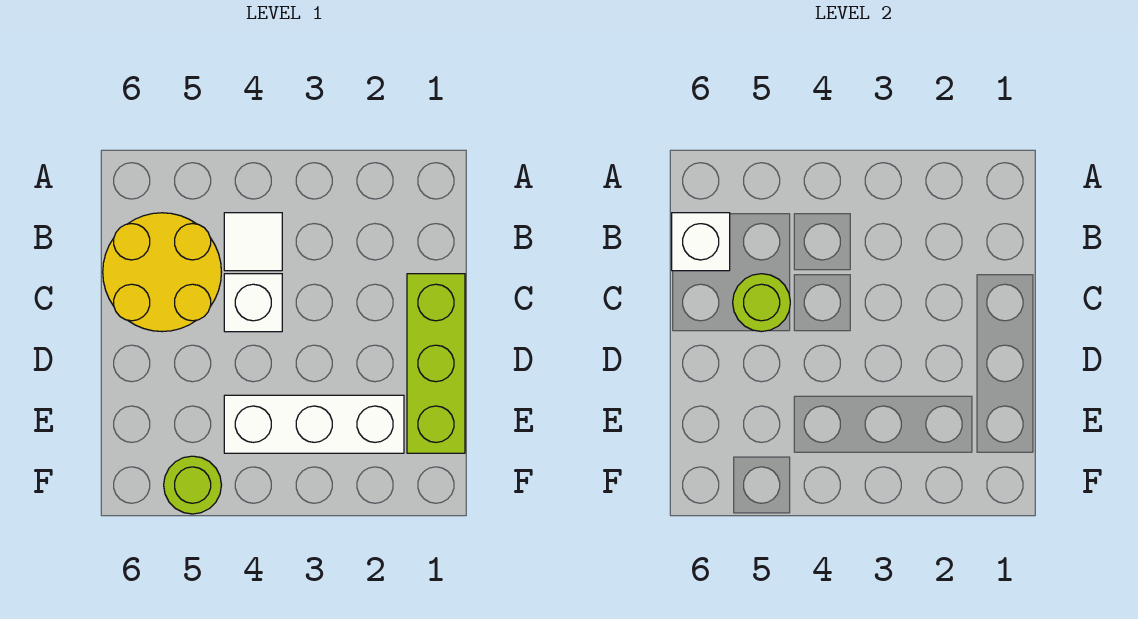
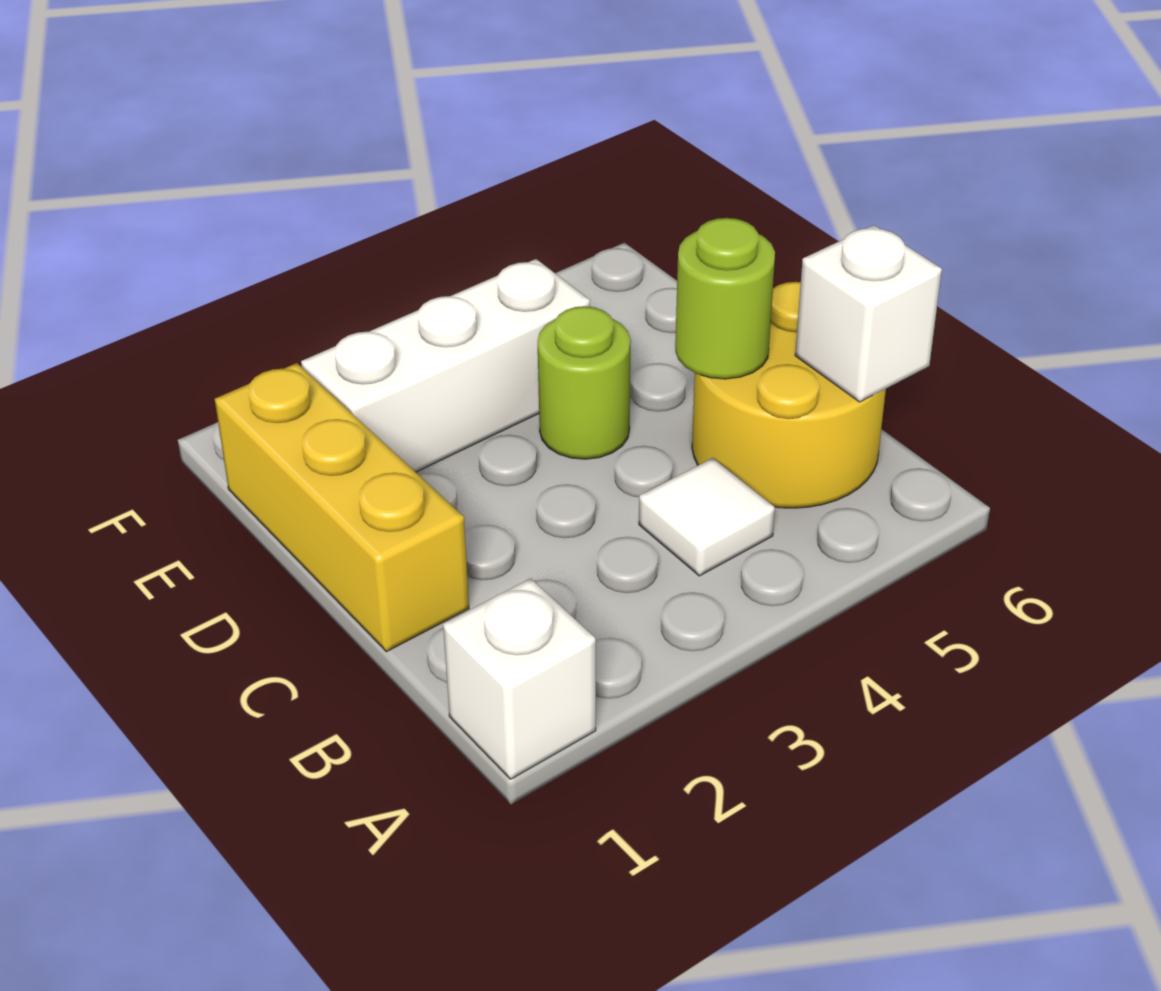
lime 1x3 brick [407,274,465,453] -> yellow 1x3 brick [215,363,469,652]
white 1x1 brick [224,274,282,332] -> white 1x1 brick moved to [443,578,596,779]
lime 1x1 round brick [164,456,221,514] -> lime 1x1 round brick moved to [538,306,631,459]

